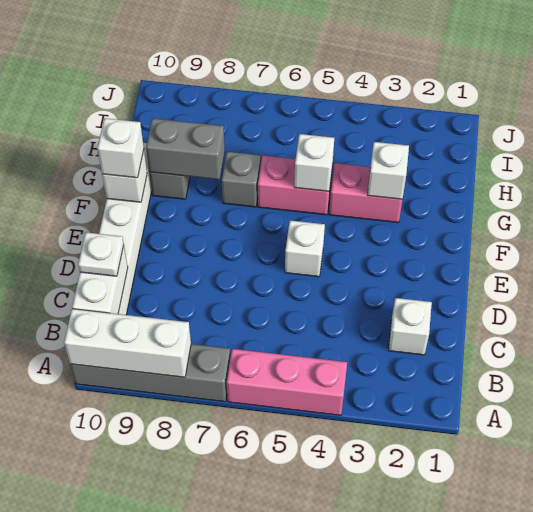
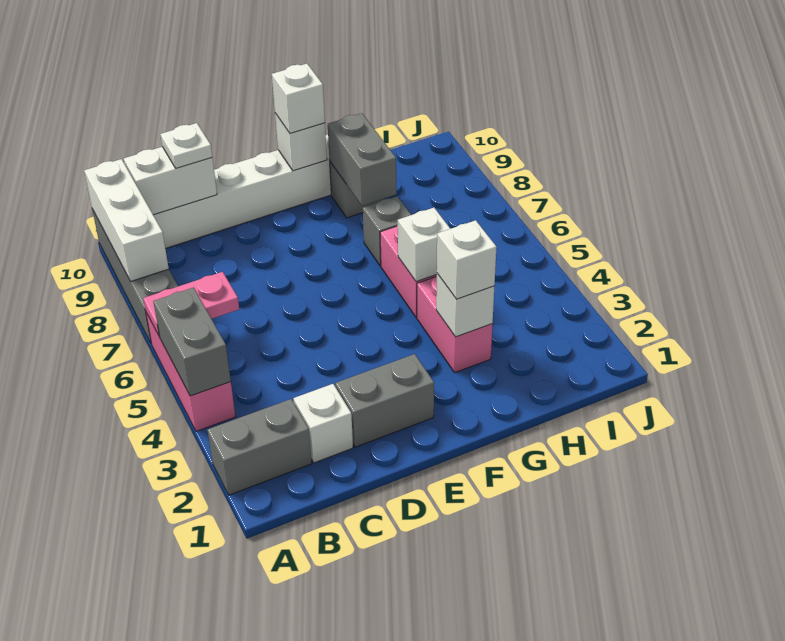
none -> grey 1x2 brick [208,399,312,495]
none -> grey 1x2 brick [153,288,231,396]
none -> pink 1x2 plate [143,272,239,337]
none -> grey 1x2 brick [335,354,434,447]
white 1x1 brick [285,220,325,277] -> white 1x1 brick moved to [437,220,496,299]

